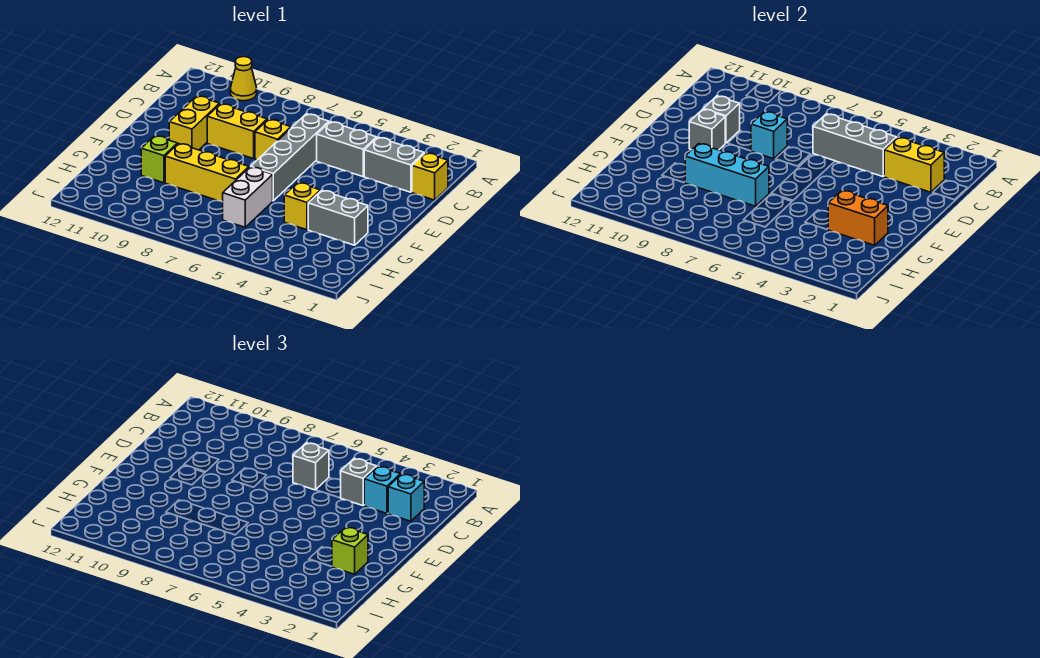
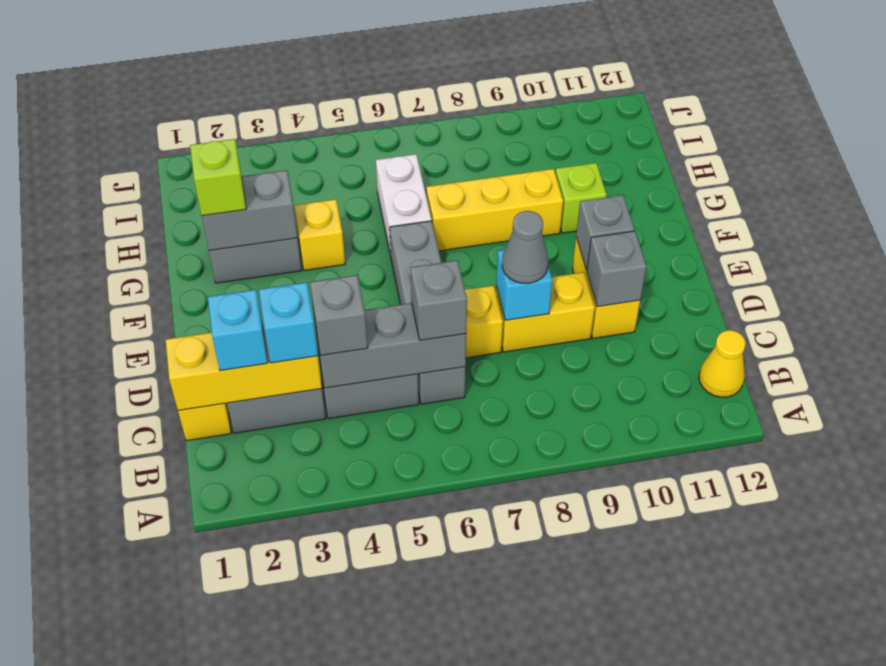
yellow 1x1 cone [230,57,257,101] -> yellow 1x1 cone moved to [699,330,746,397]
yellow 1x2 brick [884,137,944,192] -> yellow 1x3 brick [166,325,322,410]
none -> grey 1x1 cone [502,211,548,283]
orange 1x2 brick [828,190,888,245] -> grey 1x2 brick [202,170,297,250]
cyan 1x3 brick [685,144,769,206] -> none

